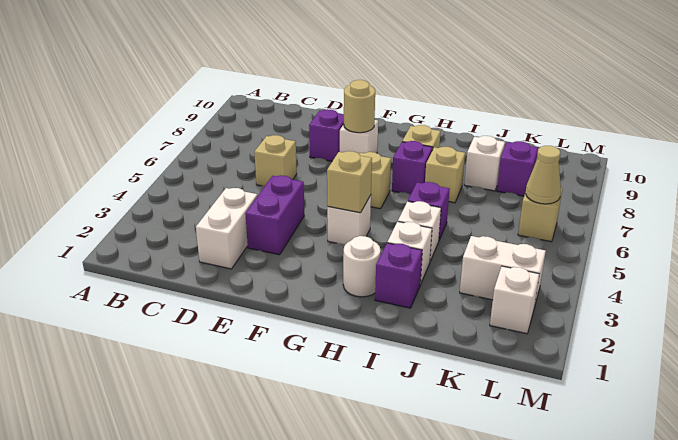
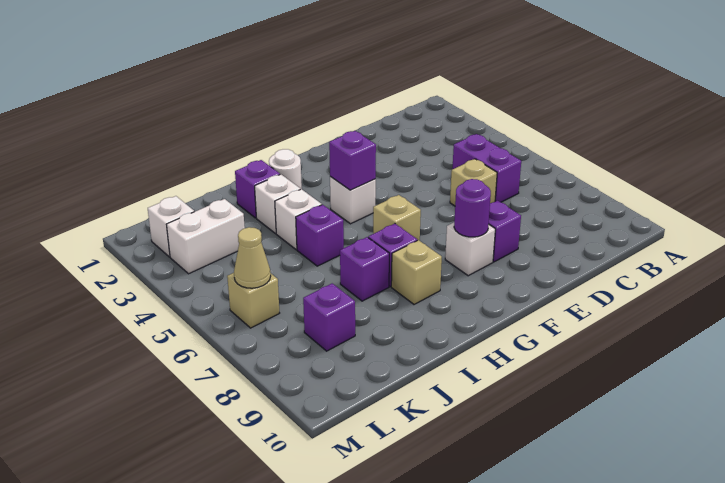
white 1x2 brick [196,188,257,269] -> none
purple 1x2 brick [245,175,304,255] -> purple 1x2 brick moved to [452,134,521,202]
tan 1x1 round brick [344,80,375,133] -> purple 1x1 round brick [454,179,491,237]
tan 1x1 brick [327,151,372,213] -> purple 1x1 brick [329,131,376,190]
tan 1x1 brick [425,147,465,203] -> purple 1x1 brick [340,237,389,301]
white 1x1 brick [464,136,505,191] -> none

